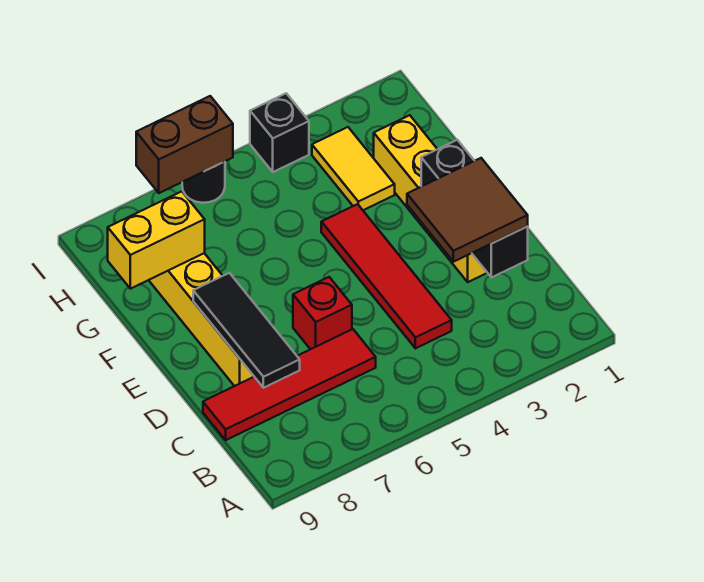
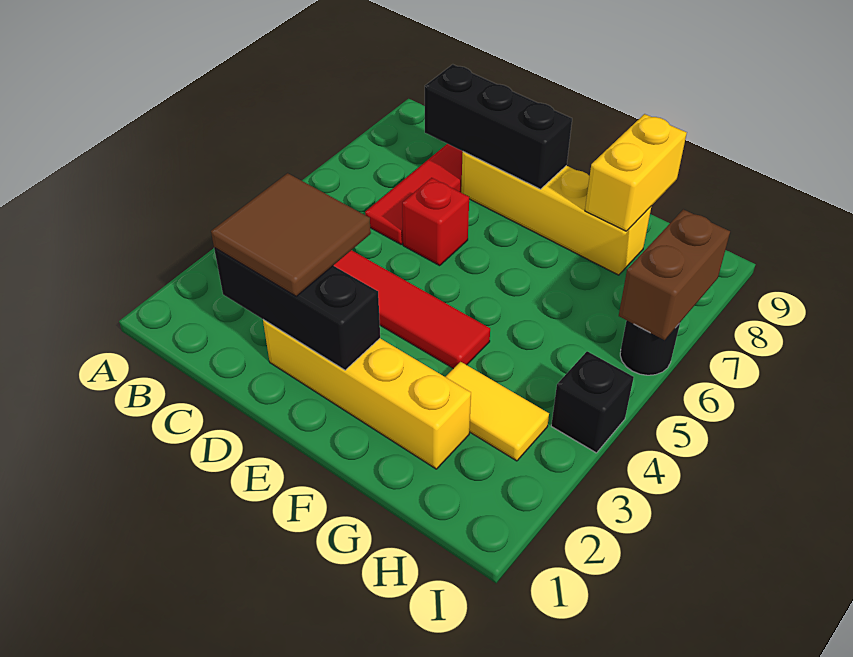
black 1x3 tile [193,273,300,388] -> black 1x3 brick [425,64,572,189]

